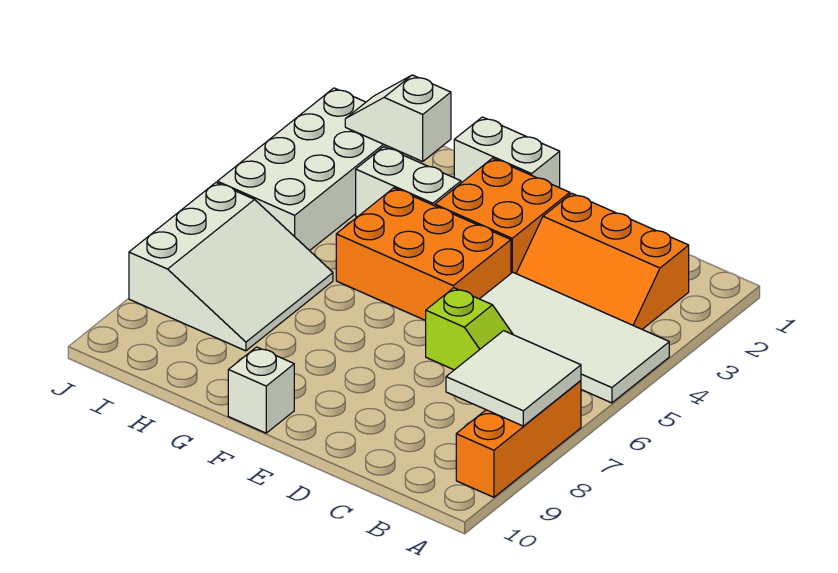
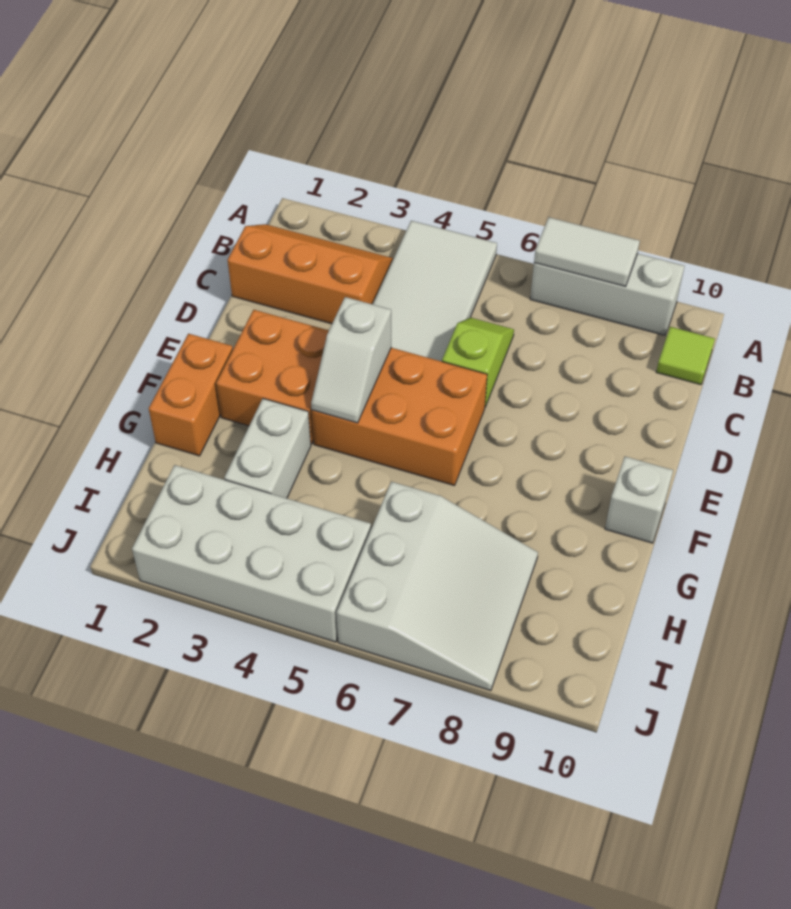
orange 1x3 brick [456,381,581,497] -> white 1x3 brick [530,254,684,336]
white 2x2 tile [446,331,581,426] -> white 1x2 tile [534,217,640,287]
orange 2x3 slope [516,193,689,329] -> orange 2x3 slope turned to [228,224,393,324]
none -> lime 1x1 tile [656,327,715,385]
orange 2x3 brick [336,188,511,321] -> orange 2x3 brick turned to [312,348,487,486]
white 1x2 brick [454,117,560,188] -> orange 1x2 brick [149,334,233,456]
white 1x2 slope [345,75,451,161] -> white 1x2 slope moved to [311,297,391,423]
white 3x3 slope [129,183,333,351] -> white 3x3 slope turned to [337,482,538,691]

